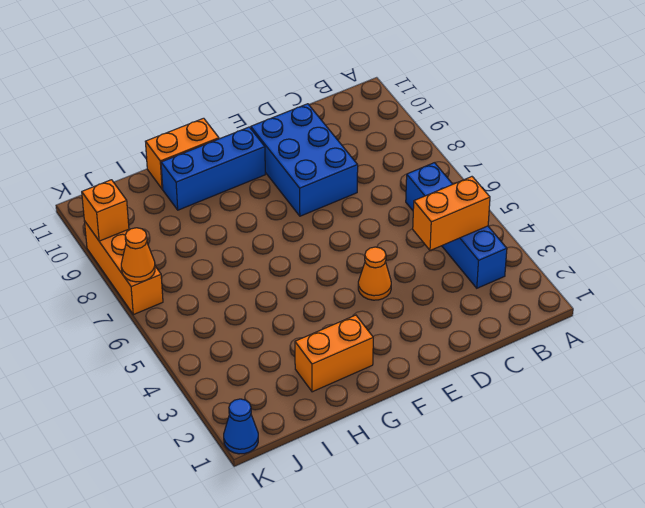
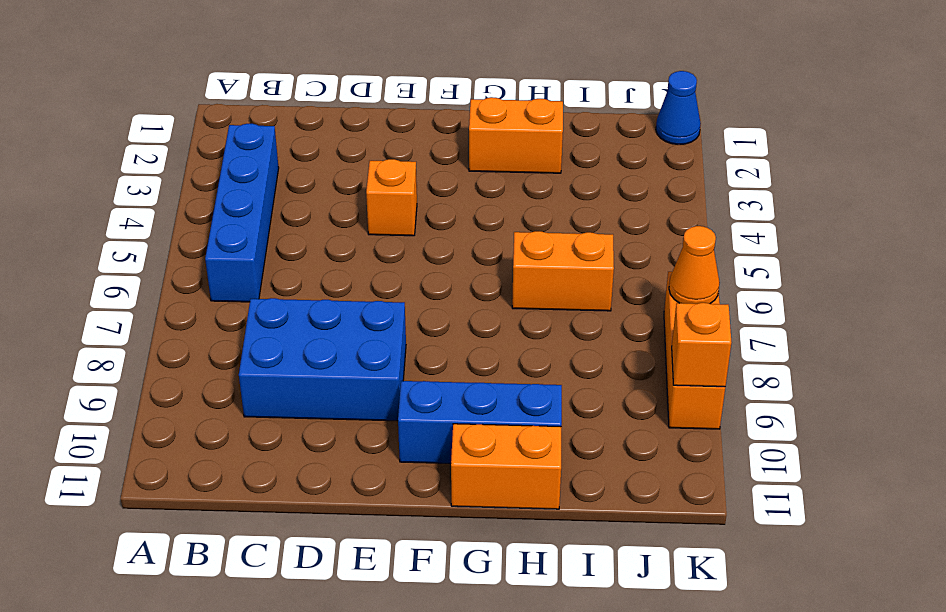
orange 1x2 brick [413,177,490,251] -> orange 1x2 brick moved to [512,231,614,311]
blue 2x3 brick [251,104,358,216] -> blue 2x3 brick turned to [239,298,406,421]
orange 1x1 cone [358,247,391,300] -> orange 1x1 brick [366,159,417,236]

